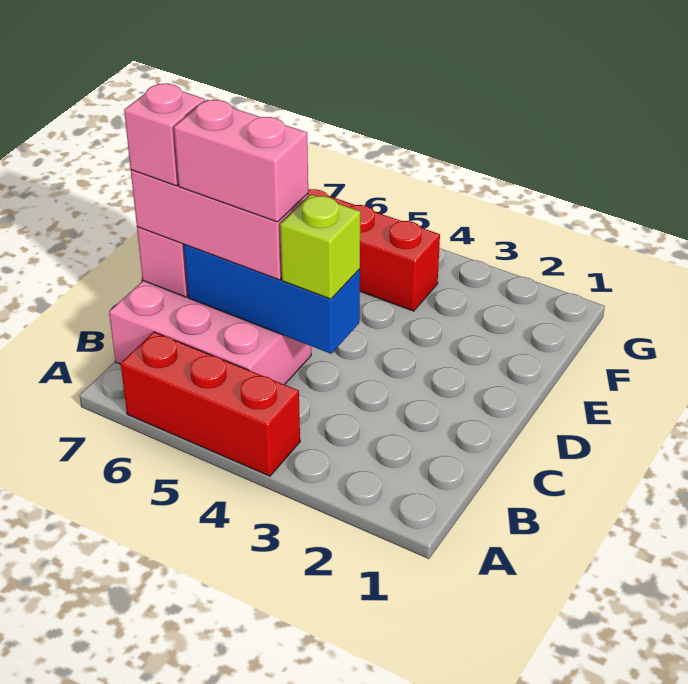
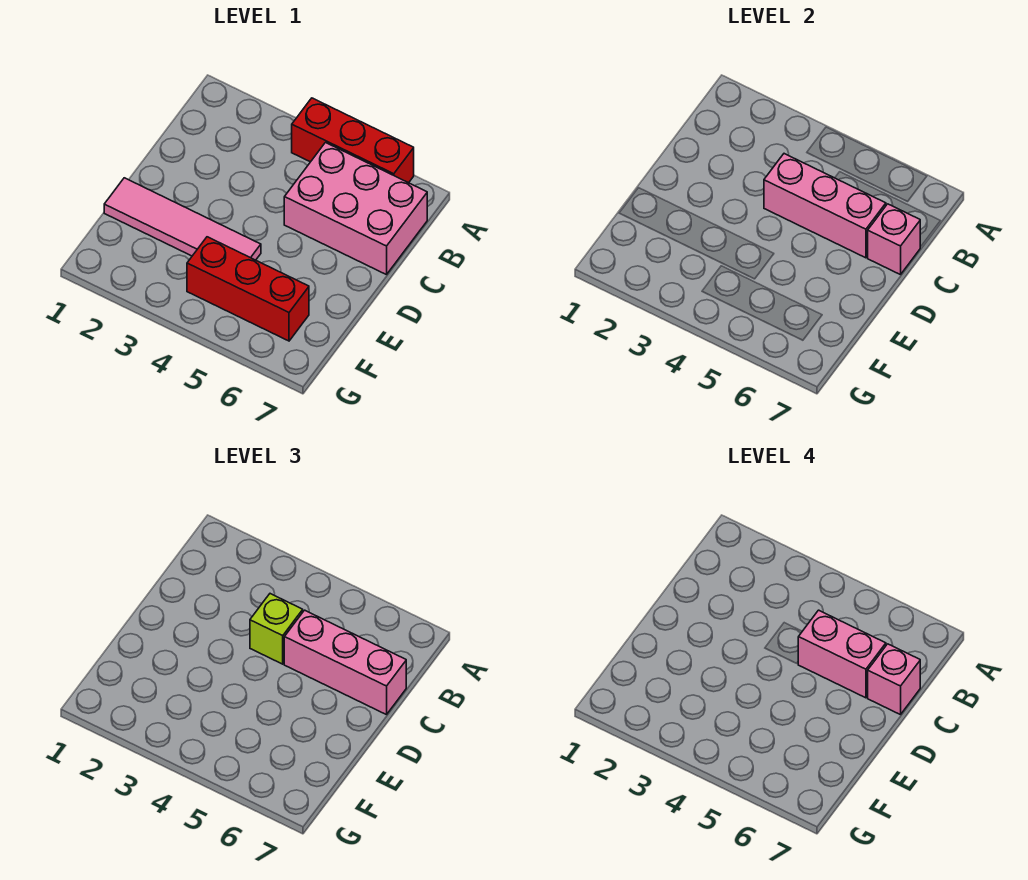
blue 1x3 brick [184,244,360,354] -> pink 1x3 brick [764,154,886,258]
none -> pink 1x4 tile [104,178,261,260]

